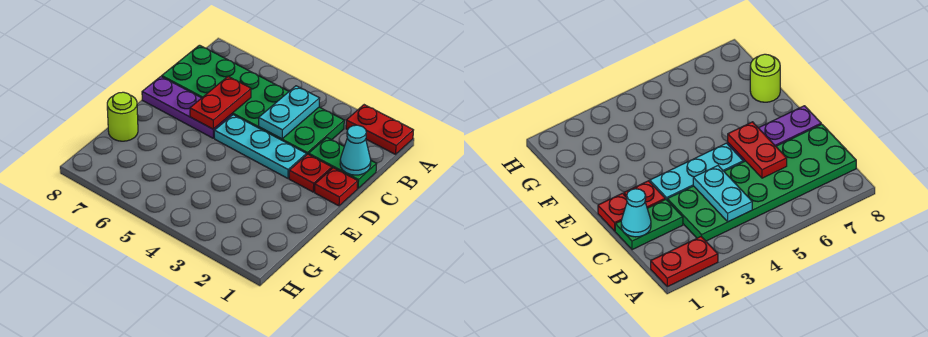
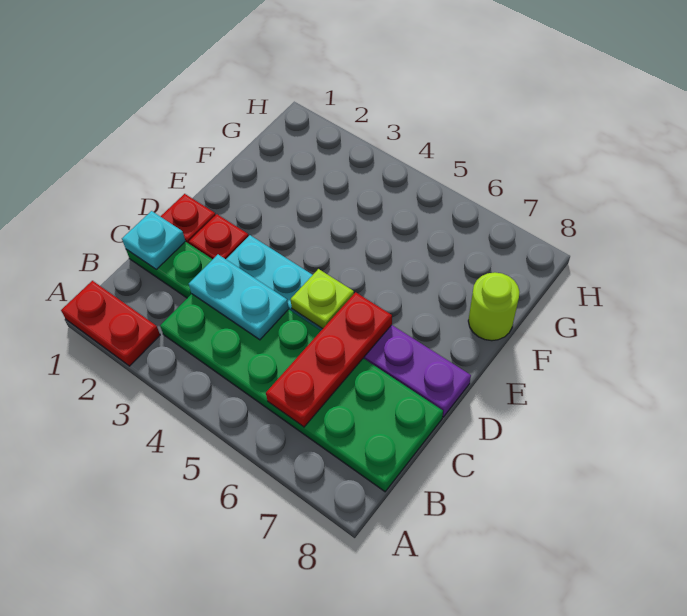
cyan 1x2 plate [259,86,320,139] -> cyan 1x2 plate turned to [189,255,289,340]
cyan 1x1 cone [340,125,371,175] -> cyan 1x1 plate [122,211,185,269]
red 1x2 plate [190,76,251,129] -> red 1x3 plate [266,292,392,427]
none -> lime 1x1 plate [290,269,354,329]

